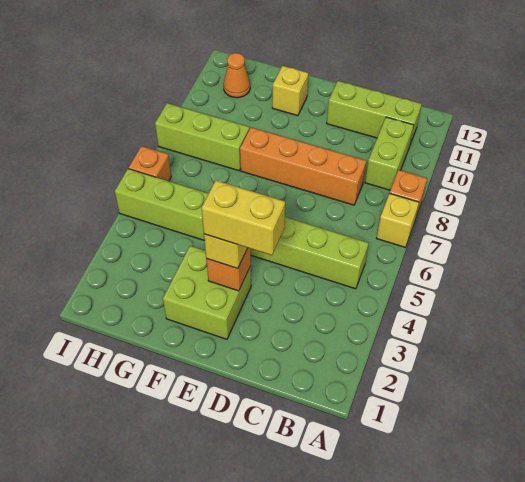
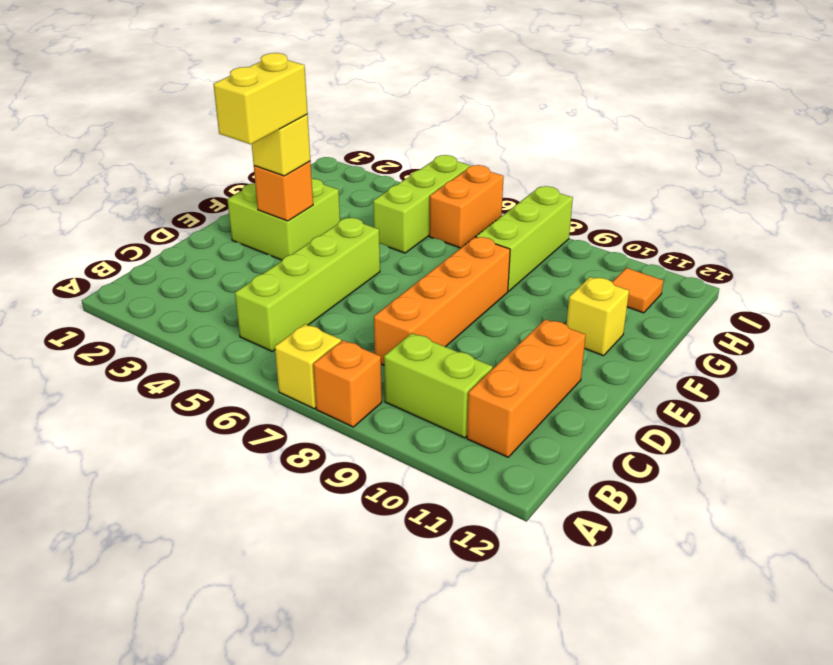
lime 1x3 brick [327,81,422,144] -> orange 1x3 brick [467,319,586,457]
orange 1x1 cone [223,53,250,98] -> orange 1x1 tile [612,268,663,313]
orange 1x1 brick [129,146,171,181] -> orange 1x2 brick [429,165,504,248]

